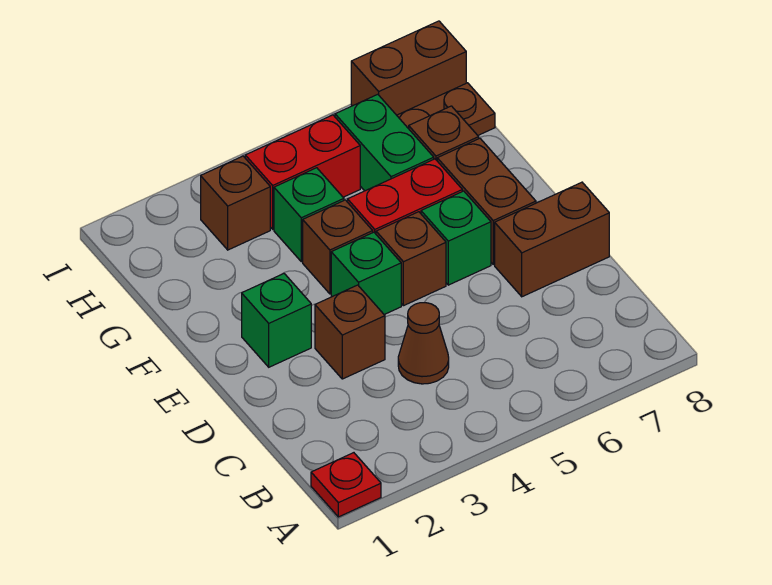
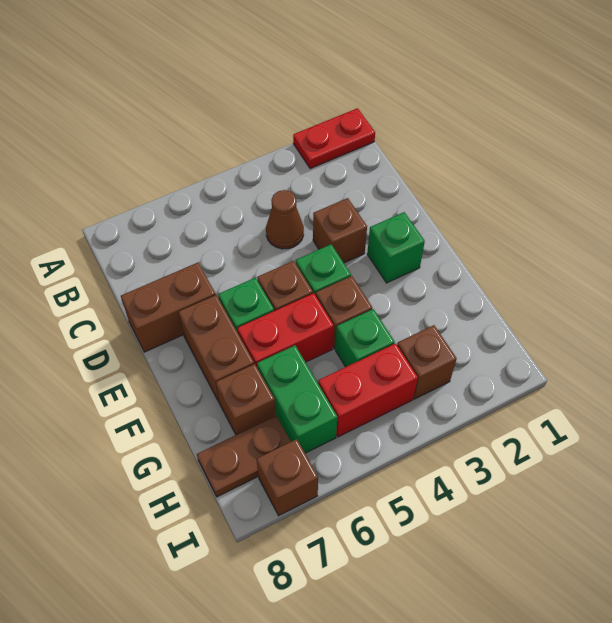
red 1x1 plate [311,453,381,517] -> red 1x2 plate [293,108,375,169]
brown 1x2 brick [351,21,466,115] -> brown 1x1 brick [257,439,318,516]

